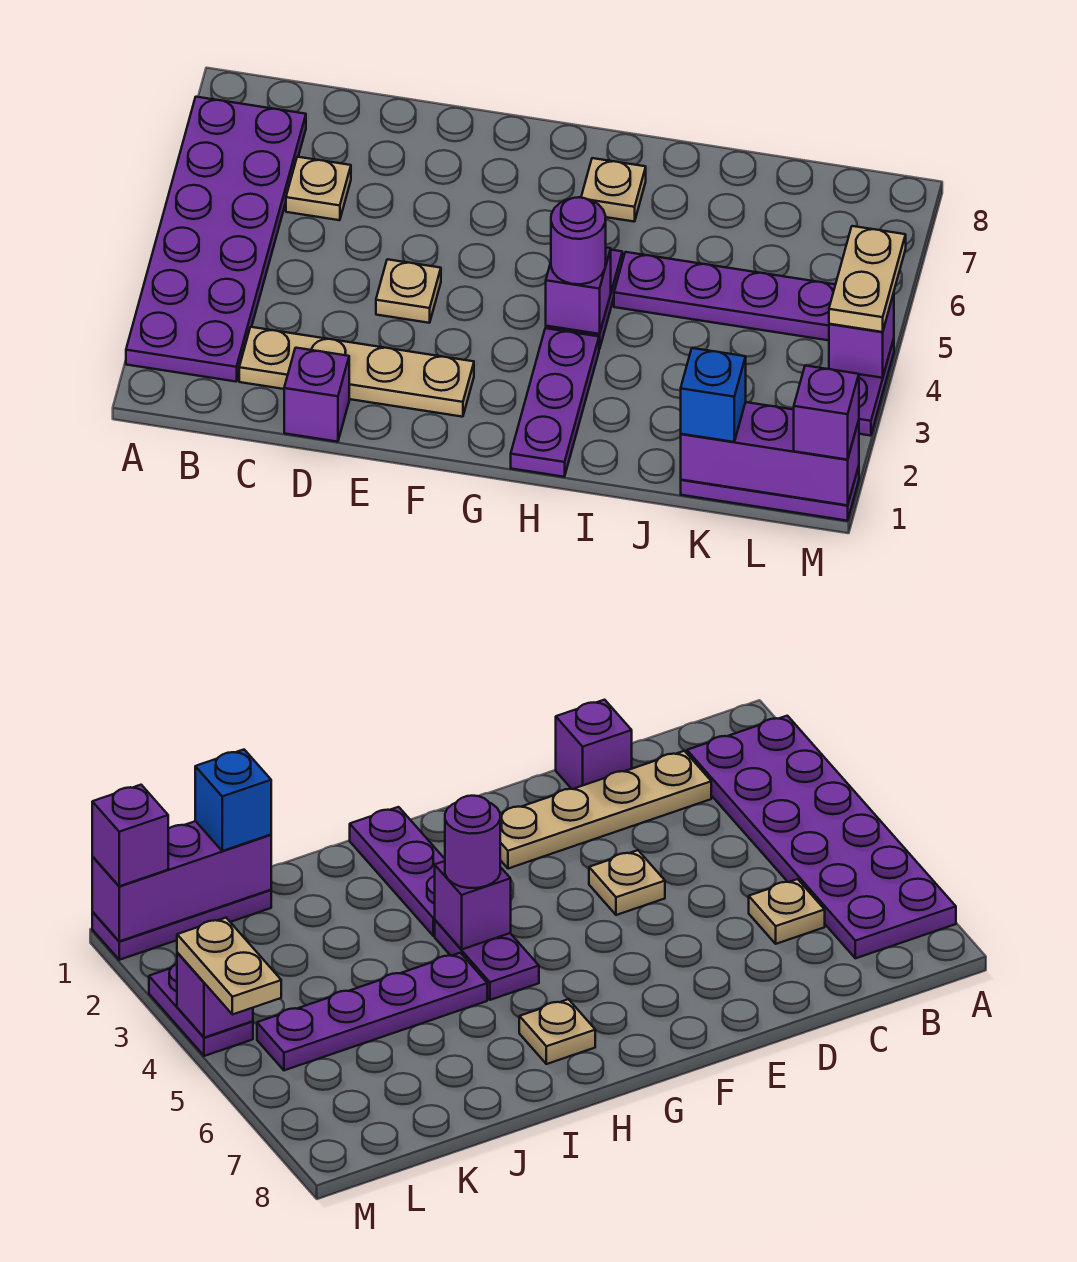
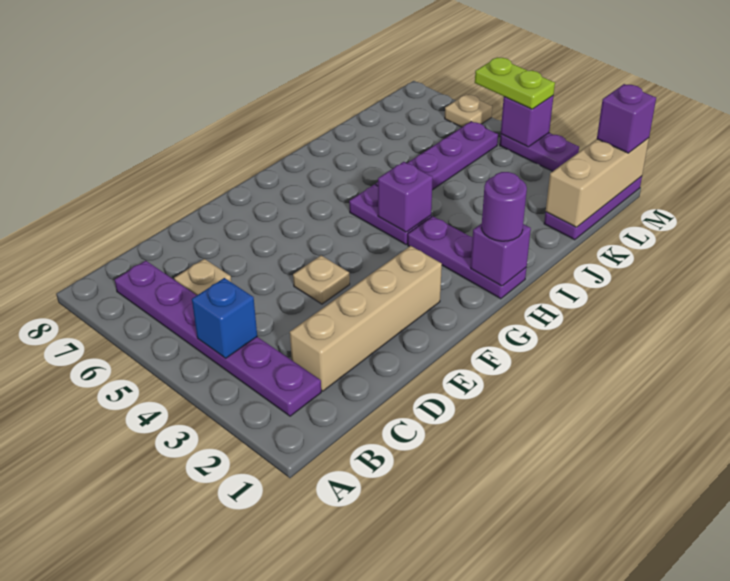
purple 2x6 plate [126,97,306,382] -> purple 1x6 plate [115,260,321,416]
tan 1x4 plate [239,327,474,417] -> tan 1x4 brick [290,246,442,391]
purple 1x1 brick [284,348,349,442] -> purple 1x1 brick moved to [471,224,531,286]
purple 1x1 round brick [551,197,606,284] -> purple 1x1 round brick moved to [482,172,527,241]
tan 1x1 plate [581,158,646,222] -> tan 1x1 plate moved to [445,94,492,127]
purple 1x3 brick [681,402,859,505] -> tan 1x3 brick [546,138,649,227]
blue 1x1 brick [681,348,746,442] -> blue 1x1 brick moved to [192,278,257,358]
tan 1x2 plate [829,226,906,332] -> lime 1x2 plate [475,58,555,109]

